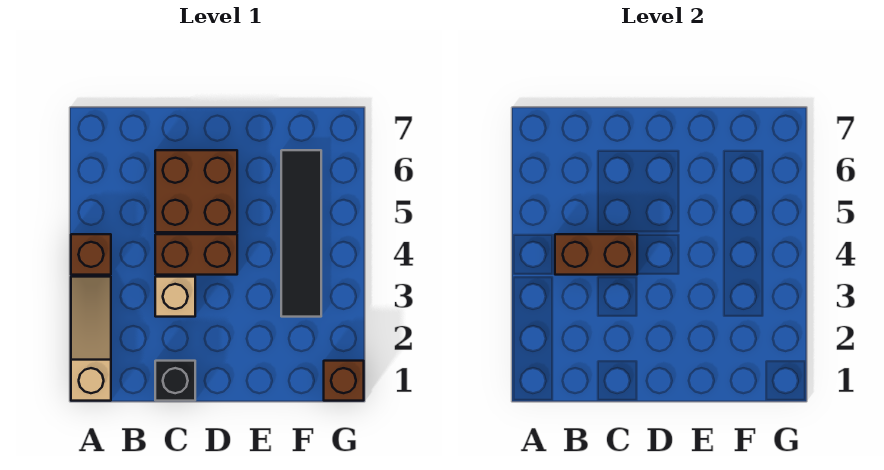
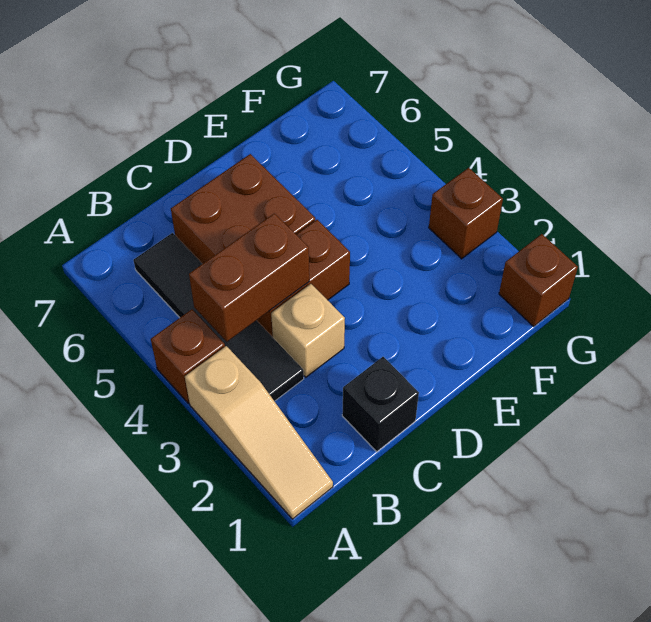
tan 1x3 slope [71,277,111,401] -> tan 1x3 slope turned to [185,346,333,519]
black 1x4 tile [281,150,321,317] -> black 1x4 tile moved to [133,233,304,401]
none -> brown 1x1 brick [429,168,503,259]

